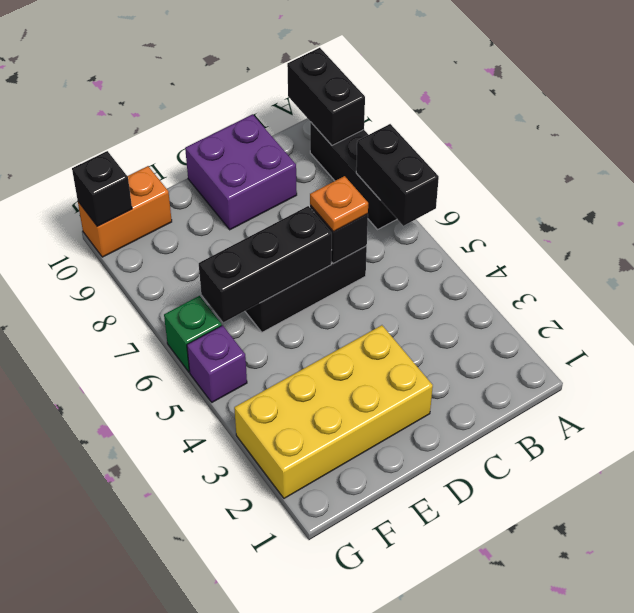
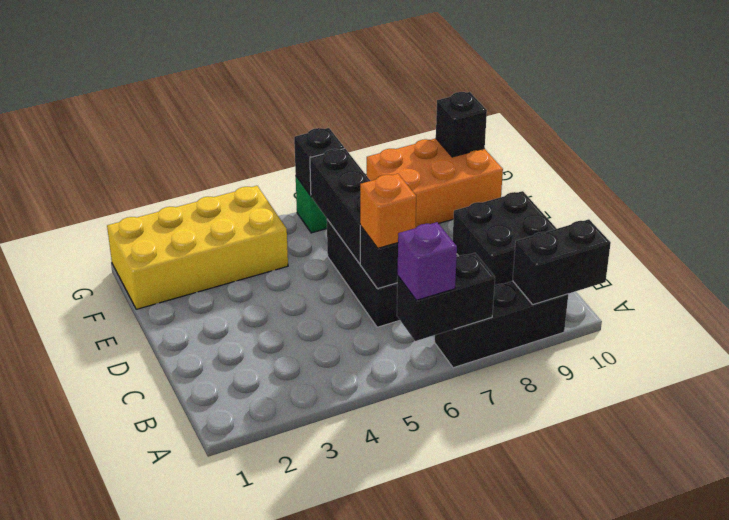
orange 1x1 plate [310,176,368,232] -> orange 1x1 brick [360,174,416,248]
purple 2x2 brick [185,114,297,230] -> black 2x2 brick [453,191,557,285]
yellow 2x4 brick [234,325,433,498] -> yellow 2x4 brick turned to [107,186,288,309]
orange 1x2 brick [78,166,172,257] -> orange 2x3 brick [367,139,503,227]
purple 1x1 brick [187,325,247,402] -> purple 1x1 brick moved to [398,222,457,300]
none -> black 1x1 brick [294,128,344,195]

